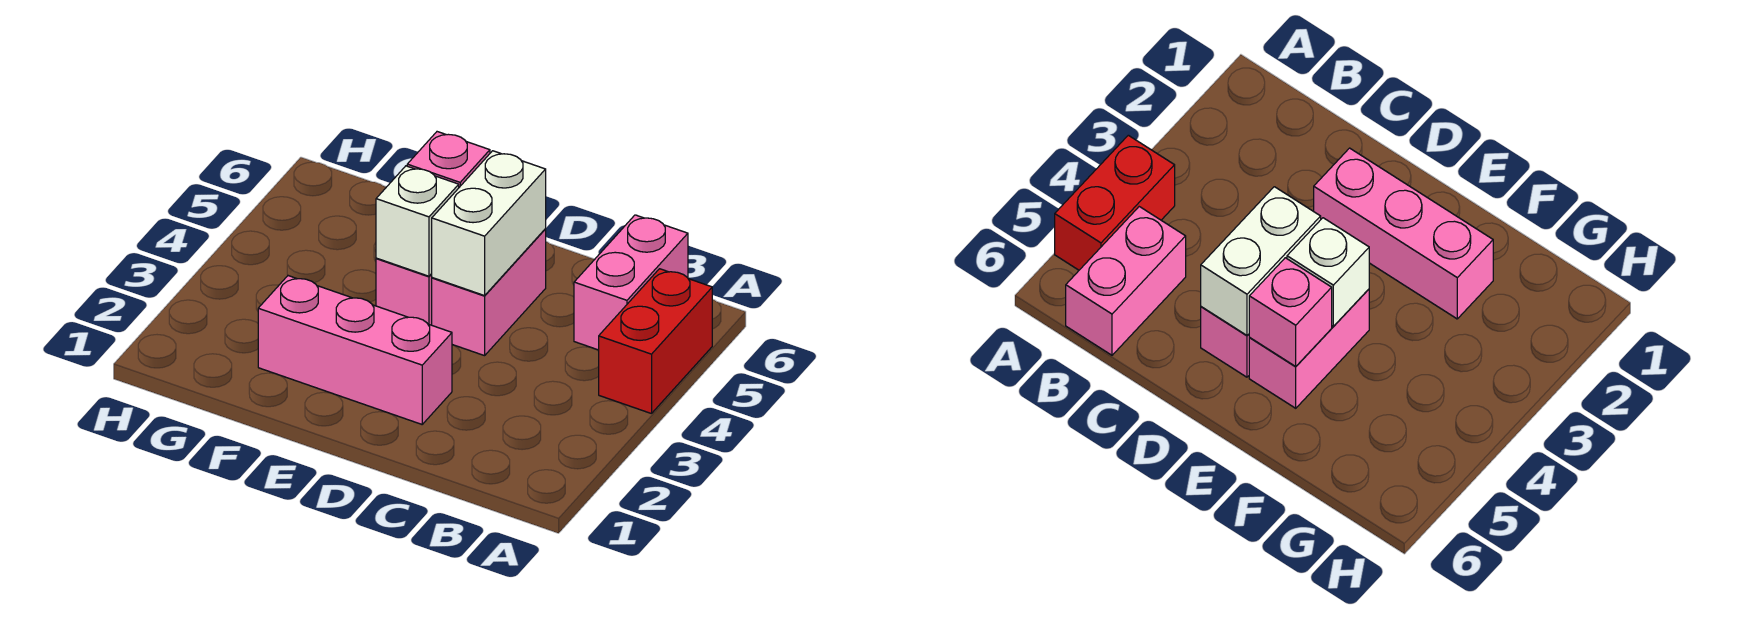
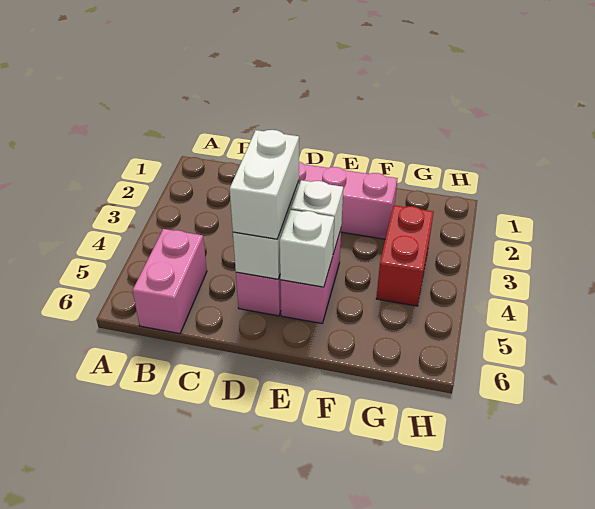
red 1x2 brick [599,269,712,414] -> red 1x2 brick moved to [376,205,434,306]
none -> white 1x2 brick [230,130,299,239]
pink 1x1 brick [407,132,490,187] -> white 1x1 brick [280,210,334,287]

